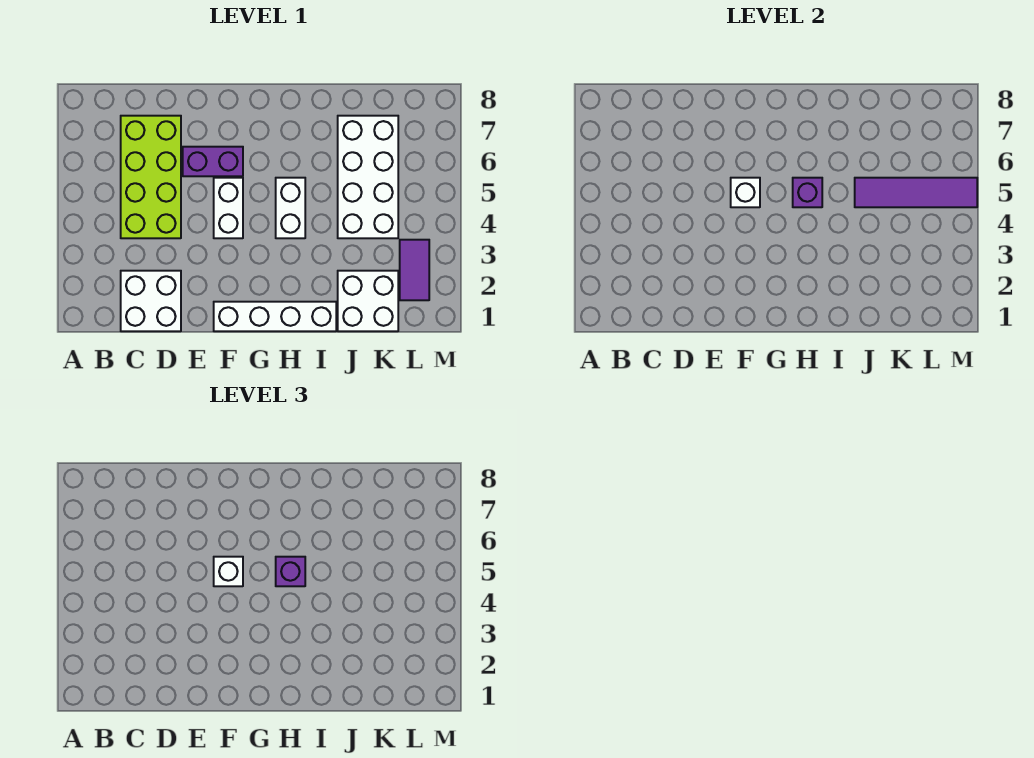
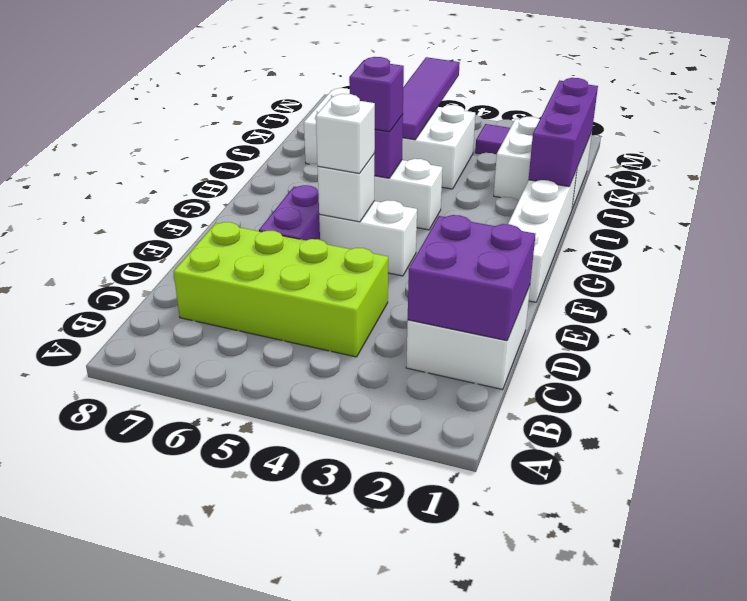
none -> purple 2x2 brick [408,215,535,341]
none -> purple 1x3 brick [529,78,598,187]

